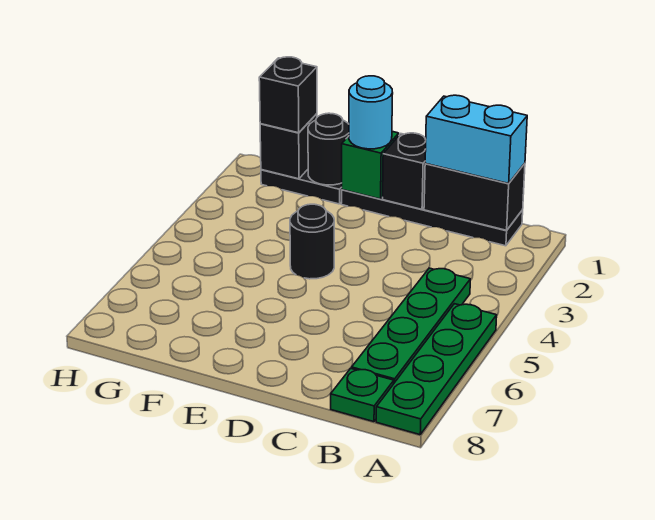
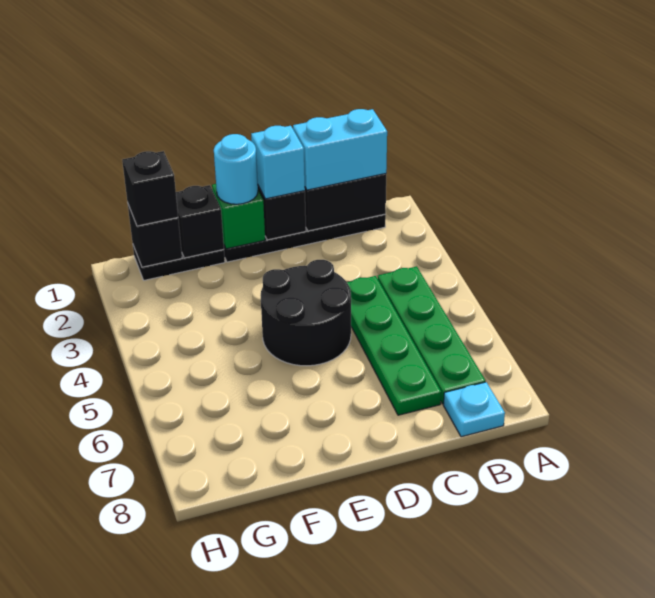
green 1x4 plate [376,304,497,435] -> green 1x4 plate moved to [347,276,441,415]
green 1x1 plate [331,368,394,422] -> cyan 1x1 plate [443,382,505,437]
none -> cyan 1x1 brick [251,126,305,199]
black 1x1 round brick [290,204,334,279] -> black 2x2 round brick [261,260,351,366]
black 1x1 round brick [308,113,349,185] -> black 1x1 brick [176,185,224,258]

